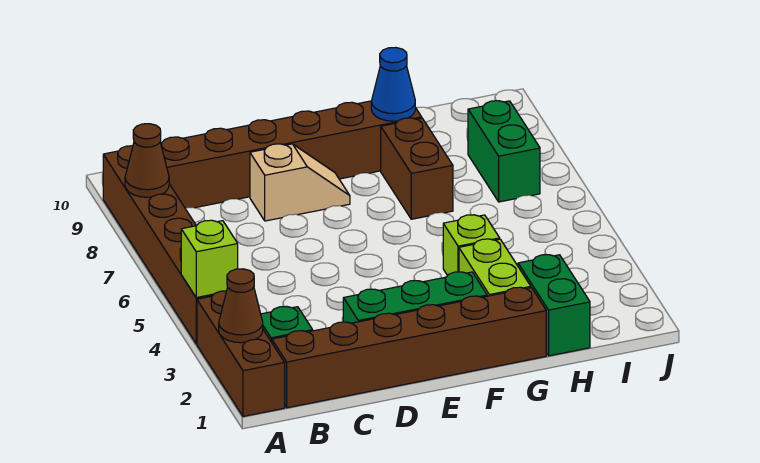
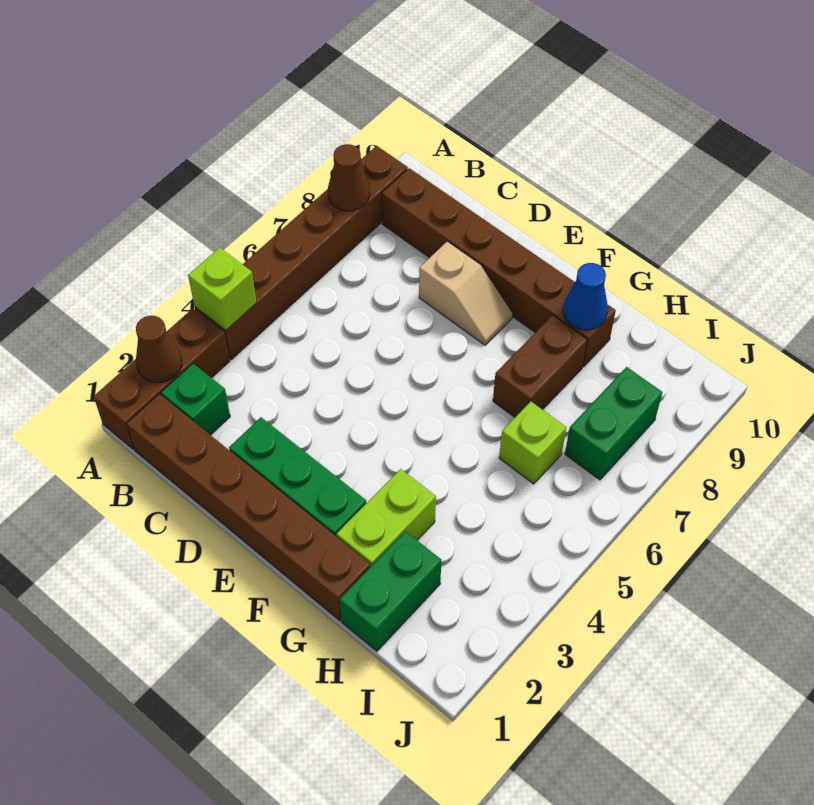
lime 1x1 brick [443,215,500,275] -> lime 1x1 brick moved to [499,402,566,484]

